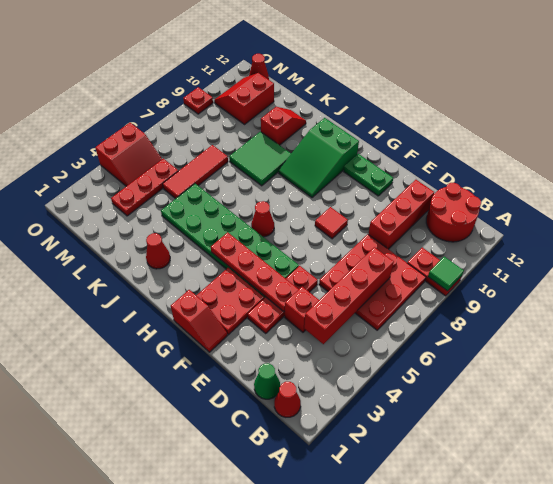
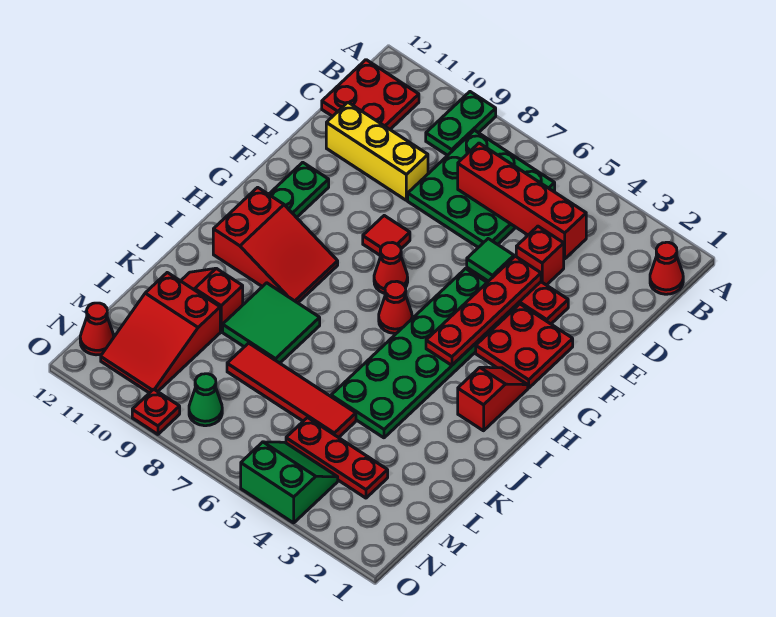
red 1x2 plate [407,248,462,296] -> green 1x2 plate [426,92,496,155]
green 1x1 tile [428,257,464,291] -> green 1x1 tile moved to [467,239,514,281]
red 3x3 plate [319,234,426,330] -> green 3x3 plate [408,130,555,247]
red 2x2 round brick [426,183,481,242] -> red 2x2 plate [322,60,419,129]
green 1x1 cone [254,363,280,399] -> green 1x1 cone moved to [189,374,222,426]
red 1x3 brick [368,180,434,249] -> yellow 1x3 brick [326,102,428,200]
red 1x2 slope [171,290,228,352] -> red 1x2 slope moved to [458,367,528,431]
green 2x3 slope [279,118,359,198] -> red 2x3 slope [213,187,338,303]
red 1x1 cone [146,233,170,269] -> red 1x1 cone moved to [374,243,408,294]
red 1x3 tile [163,145,228,199] -> red 1x4 tile [227,343,356,438]
red 2x2 slope [214,73,274,124] -> red 2x3 slope [101,273,220,393]
red 2x2 slope [95,123,162,186] -> green 2x2 slope [241,442,338,523]

